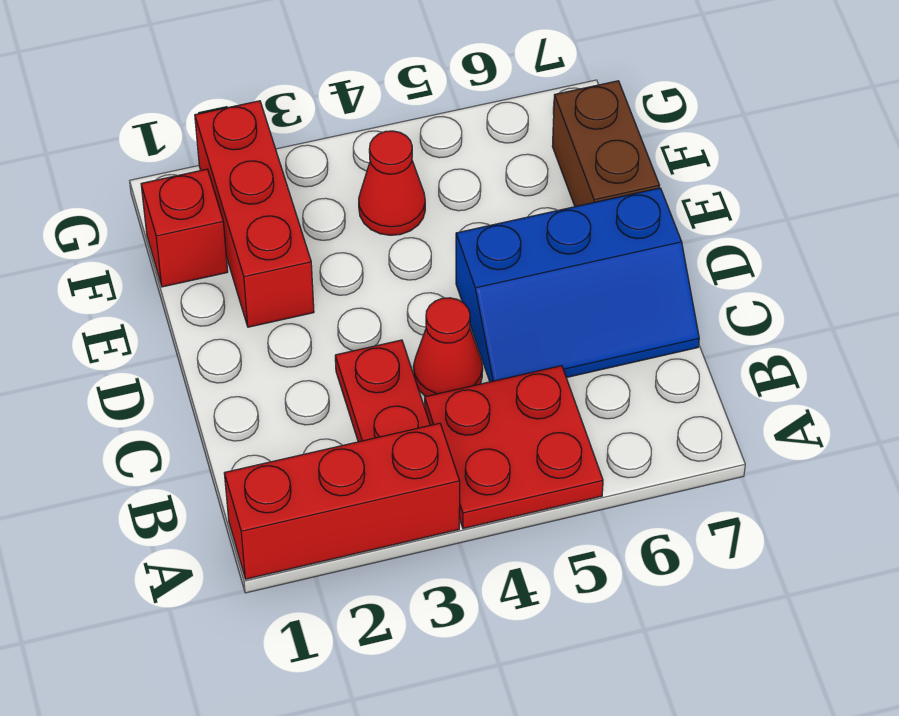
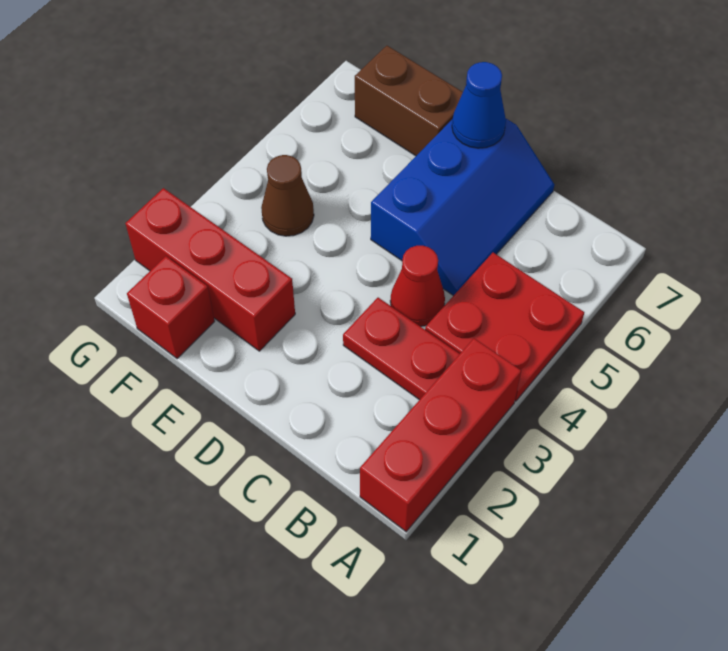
none -> blue 1x1 cone [452,62,506,148]
red 1x1 cone [359,131,425,235] -> brown 1x1 cone [261,155,314,236]

